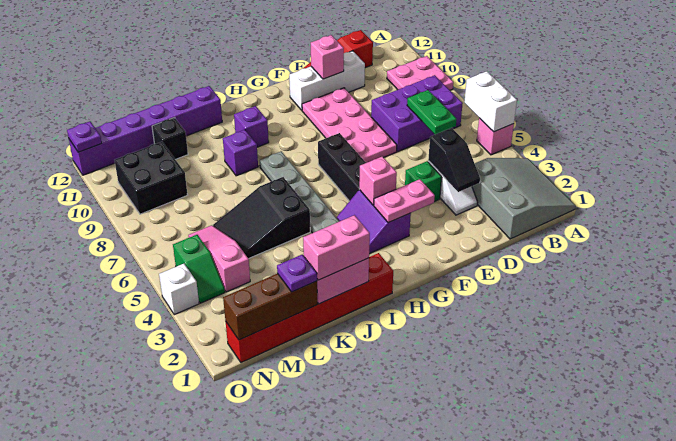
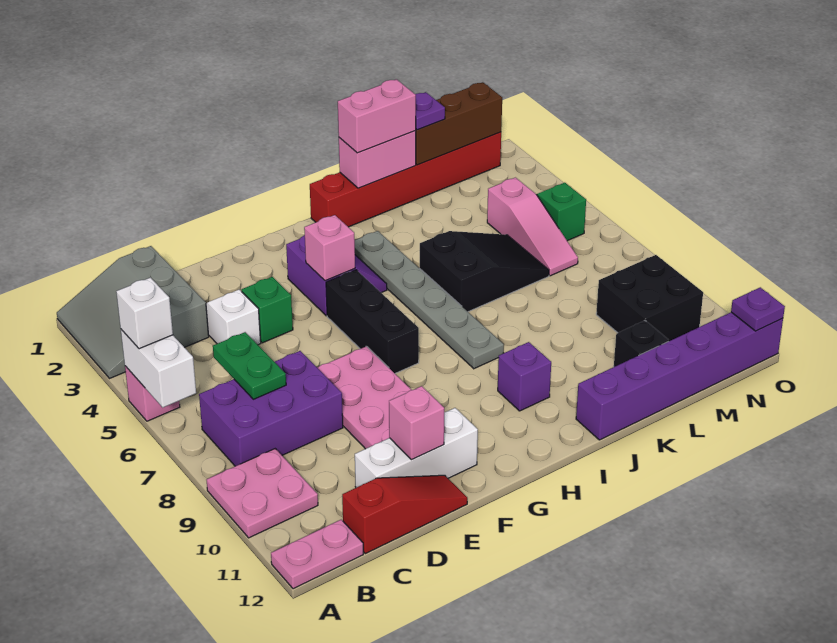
black 1x2 slope [428,128,480,192] -> none
pink 1x2 plate [374,179,435,223] -> pink 1x2 plate moved to [271,520,363,589]
purple 1x1 brick [223,130,258,176] -> none
white 1x1 brick [159,264,199,315] -> white 1x1 brick moved to [116,277,173,349]

